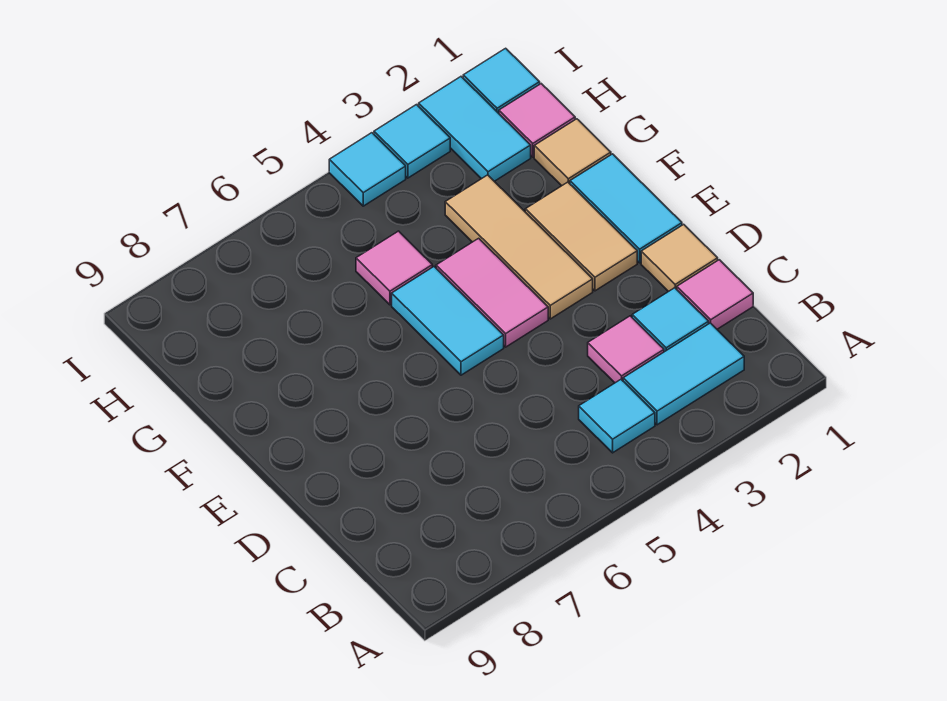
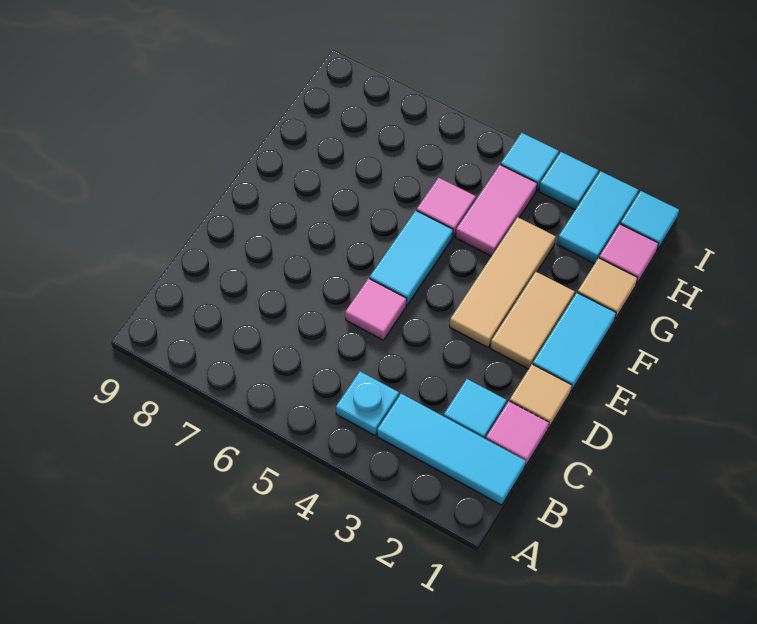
cyan 1x2 tile [623,323,744,425] -> cyan 1x3 tile [377,394,526,505]
cyan 1x1 tile [579,380,655,453] -> cyan 1x1 plate [336,371,399,435]
pink 1x1 tile [588,316,664,383] -> pink 1x1 tile moved to [345,278,407,340]
pink 1x2 tile [436,238,548,347] -> pink 1x2 tile moved to [456,165,537,256]

